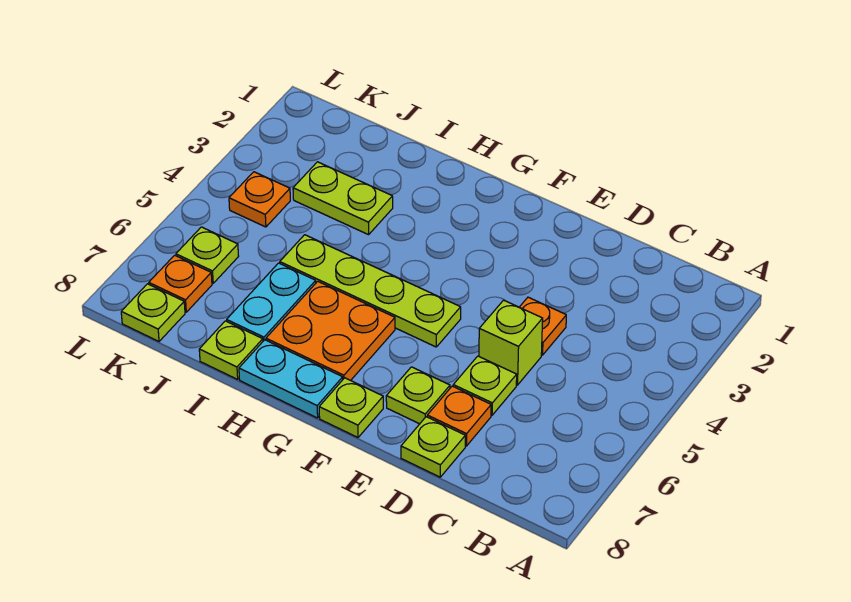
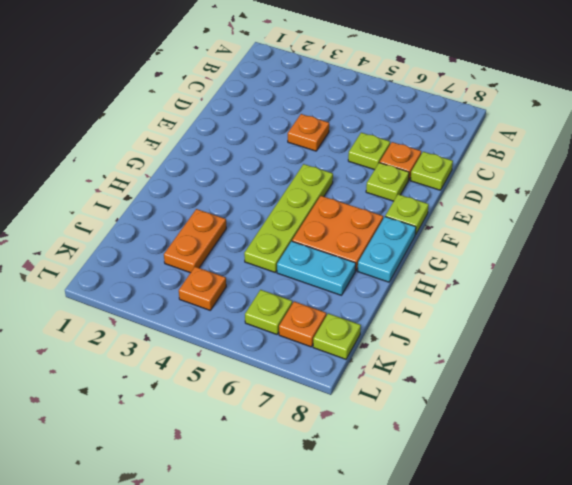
lime 1x1 brick [479,300,543,385] -> none
lime 1x2 plate [293,162,393,235] -> orange 1x2 plate [164,209,226,273]
lime 1x1 plate [199,321,263,379] -> none

